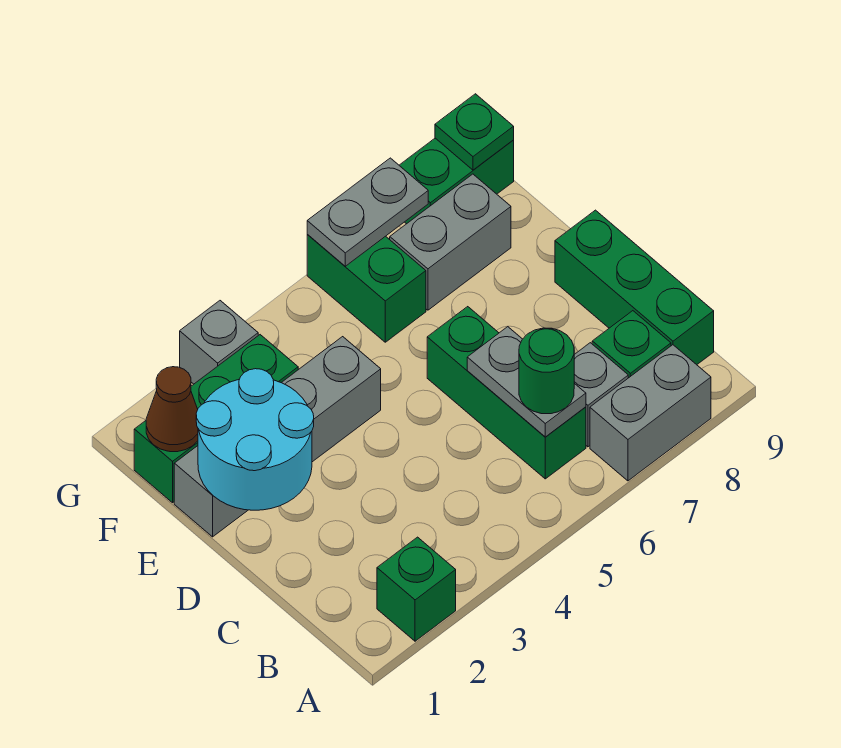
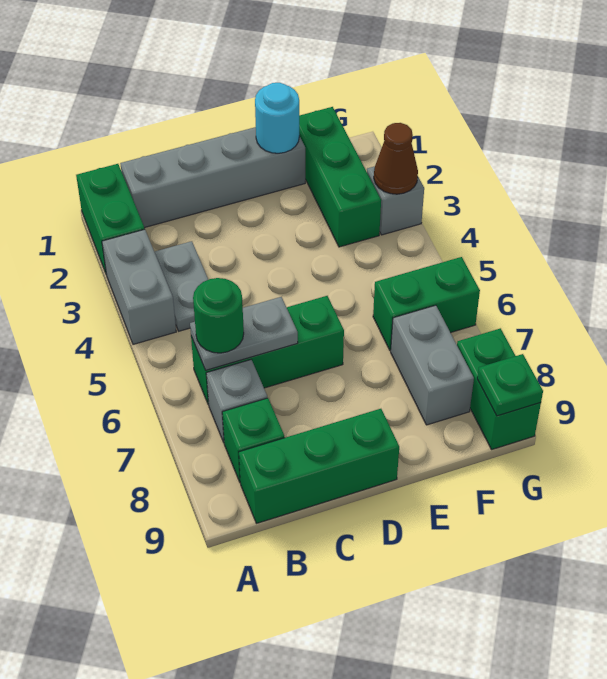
green 1x1 brick [377,537,456,641] -> green 1x2 brick [76,164,145,275]
grey 1x2 brick [590,345,711,481] -> grey 1x2 brick moved to [102,229,176,344]
cyan 2x2 round brick [196,369,314,510] -> cyan 1x1 round brick [255,83,299,153]
grey 1x4 brick [174,337,381,537] -> grey 1x4 brick turned to [120,127,305,228]
brown 1x1 cone [146,367,198,452] -> brown 1x1 cone moved to [374,123,418,194]
grey 1x2 plate [307,158,428,266] -> grey 1x2 plate moved to [155,241,208,331]

